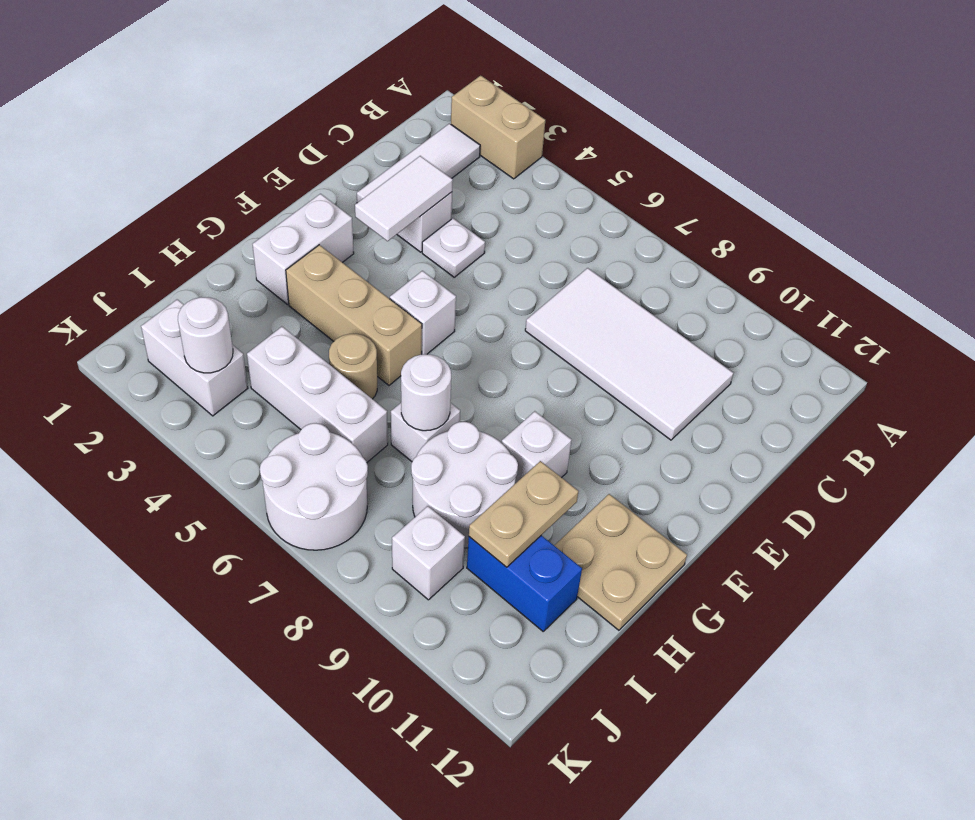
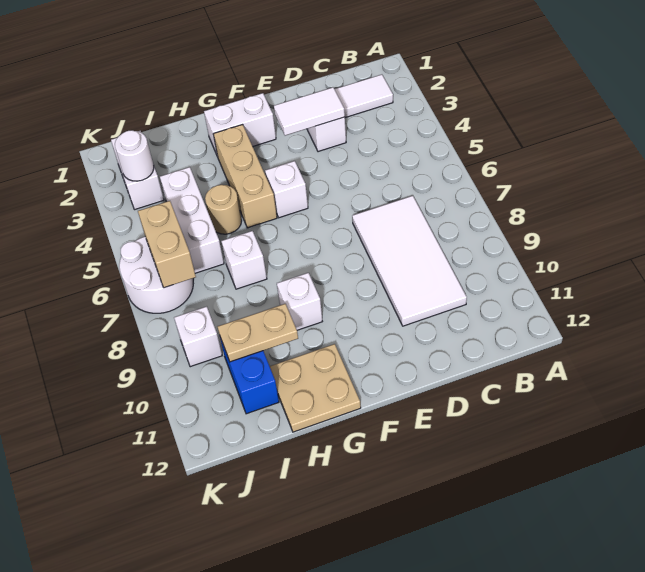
tan 1x2 brick [451,76,545,179] -> tan 1x2 brick moved to [138,201,196,288]
white 1x1 plate [422,218,485,277] -> none
white 1x1 round brick [401,354,451,431] -> none
white 2x2 round brick [411,422,518,548] -> none

